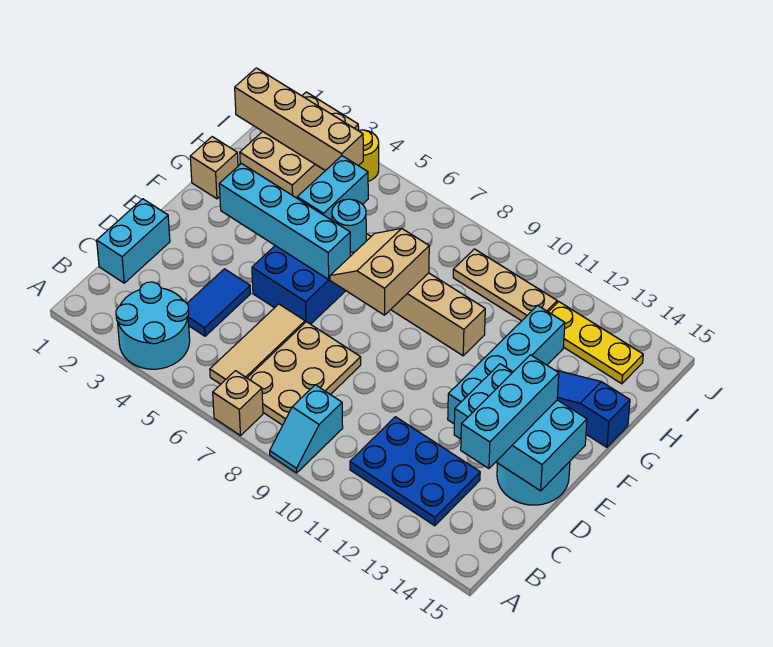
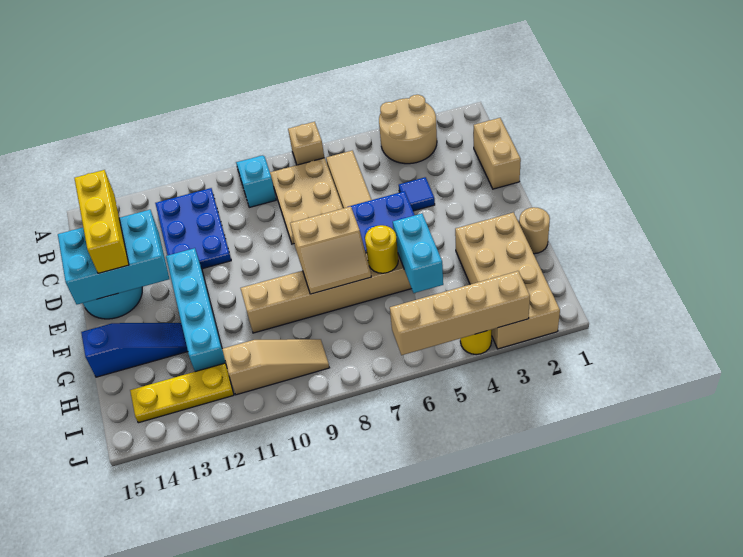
cyan 2x2 round brick [116,282,190,369] -> tan 2x2 round brick [379,95,437,164]
blue 2x3 plate [350,417,480,526] -> blue 2x3 plate turned to [155,188,231,269]
cyan 1x2 brick [97,199,170,283] -> tan 1x2 brick [474,118,521,189]
blue 1x2 tile [187,269,251,336] -> blue 1x1 tile [399,177,435,211]
cyan 1x3 brick [461,355,559,469] -> yellow 1x3 brick [74,170,129,273]
cyan 1x4 brick [219,164,351,279] -> none
tan 2x2 slope [330,228,429,315] -> tan 2x2 slope turned to [290,207,371,294]
tan 1x1 brick [190,137,238,199] -> tan 1x1 round brick [519,207,550,254]
cyan 1x1 round brick [332,199,366,252] -> yellow 1x1 round brick [365,225,398,273]
tan 2x3 brick [240,92,359,198] -> tan 2x4 brick [455,213,560,349]
tan 1x4 brick [235,68,363,171] -> tan 1x4 brick moved to [390,271,530,355]
tan 1x3 plate [453,249,557,321] -> tan 1x3 slope [222,339,329,395]

